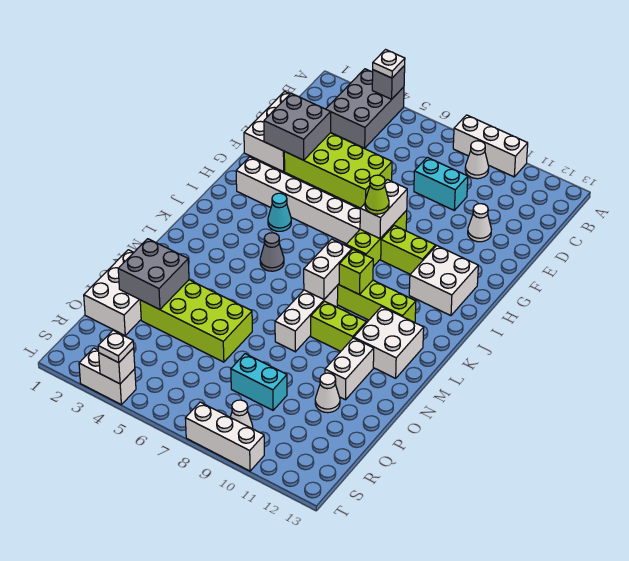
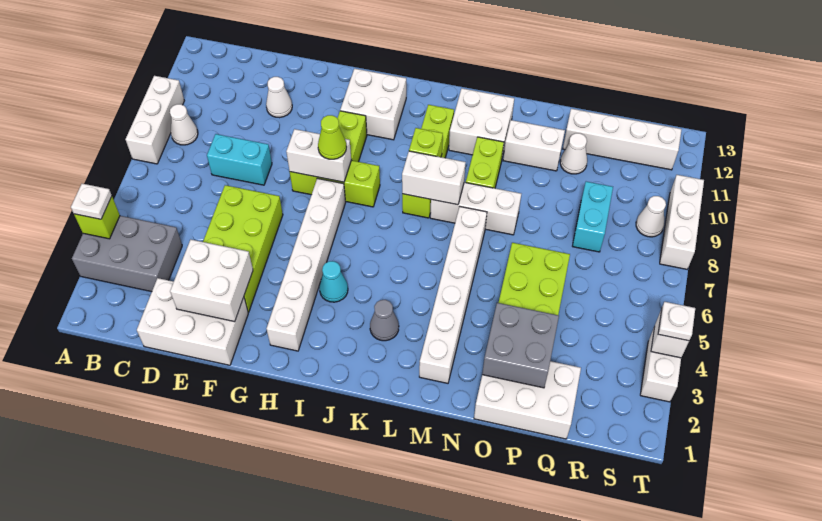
grey 1x1 brick [372,65,405,99] -> lime 1x1 brick [74,197,120,239]
cyan 1x2 brick [414,157,468,210] -> cyan 1x2 brick turned to [207,134,272,185]
grey 2x2 brick [264,93,331,160] -> white 2x2 brick [170,240,253,322]
grey 1x1 cone [260,233,284,271] -> grey 1x1 cone moved to [370,300,399,341]
none -> white 1x6 brick [419,207,487,383]
none -> white 1x4 brick [563,109,682,170]

